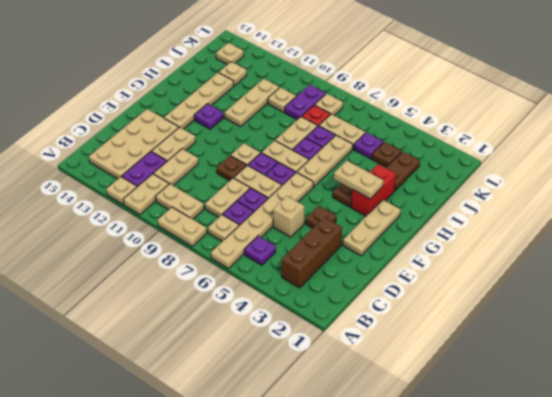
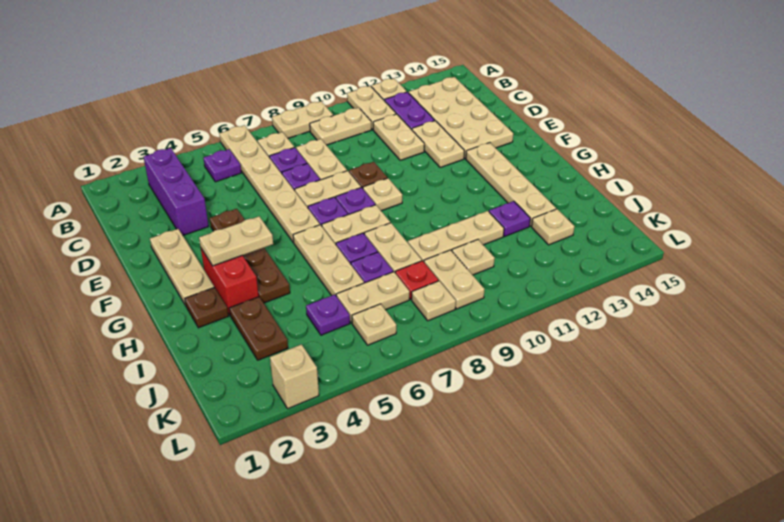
brown 1x3 brick [282,217,342,288] -> purple 1x3 brick [144,148,209,235]
tan 1x1 brick [273,196,304,237] -> tan 1x1 brick moved to [270,344,319,409]
purple 1x1 plate [194,104,223,129] -> purple 1x1 plate moved to [489,201,530,236]
tan 1x3 plate [225,79,279,127] -> tan 1x3 plate turned to [408,211,504,262]
brown 1x1 plate [372,142,401,167] -> brown 1x1 plate moved to [185,287,228,328]
purple 1x2 plate [285,85,326,120] -> tan 1x2 plate [424,250,484,309]
tan 1x1 plate [216,43,244,65] -> tan 1x1 plate moved to [352,304,396,345]

